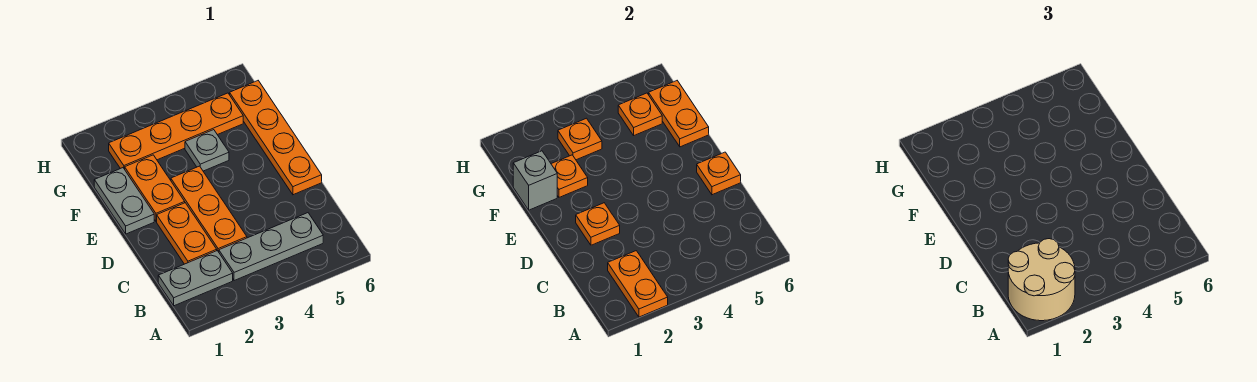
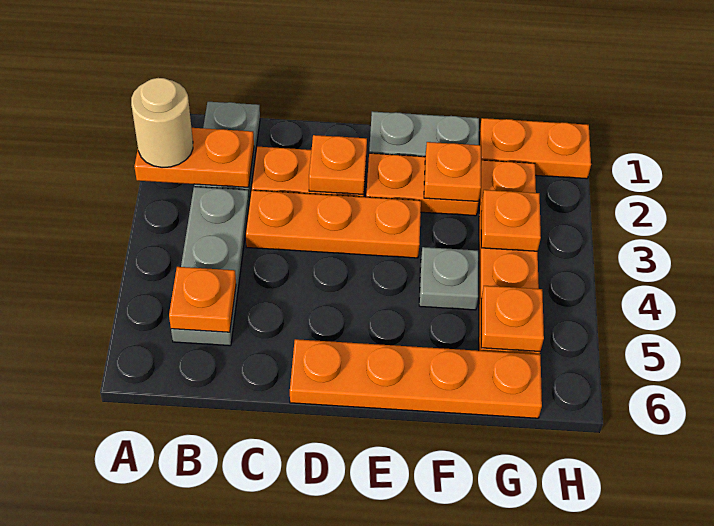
tan 2x2 round brick [1008,239,1075,321] -> tan 1x1 round brick [131,78,193,168]
orange 1x1 plate [697,152,741,195] -> orange 1x1 plate moved to [169,267,236,332]
grey 1x1 brick [513,151,557,210] -> none
orange 1x2 plate [649,81,709,147] -> orange 1x2 plate moved to [479,118,591,179]

